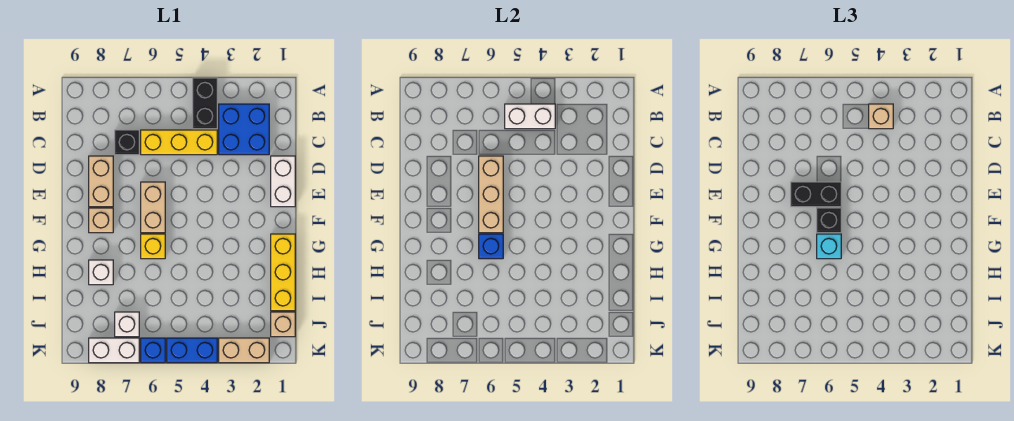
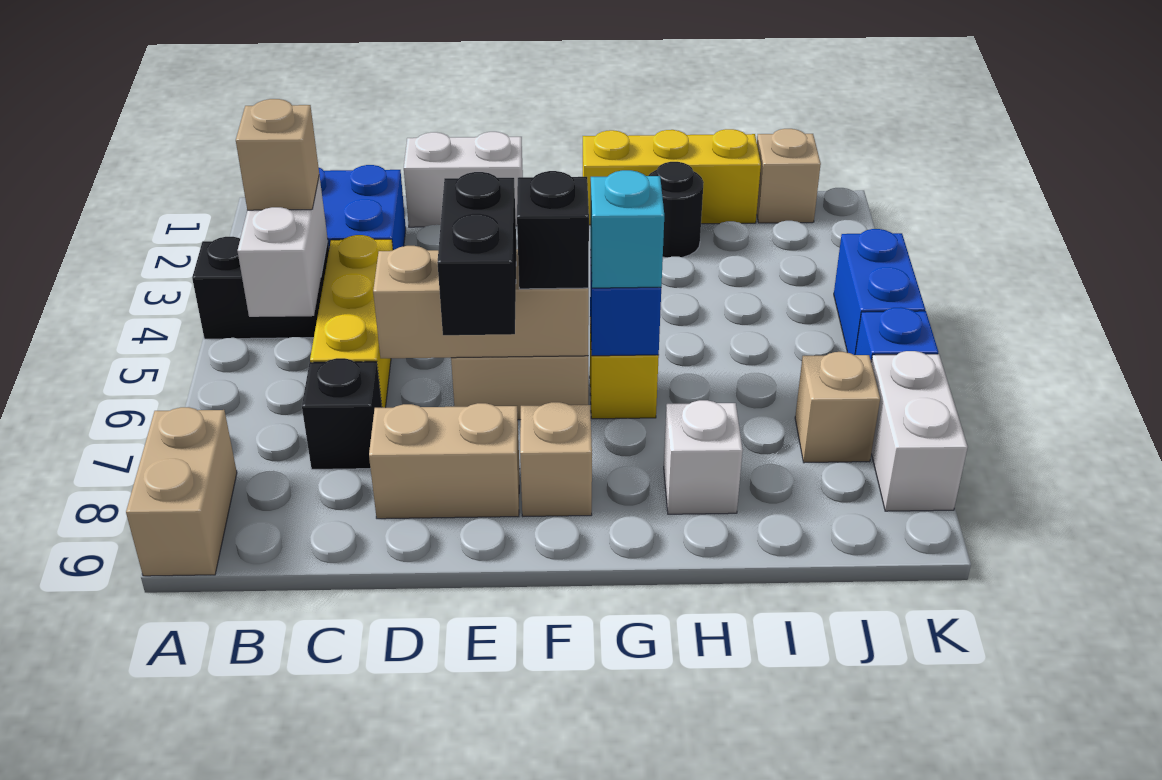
none -> black 1x1 round brick [648,162,704,258]
white 1x1 brick [115,312,139,337] -> tan 1x1 brick [795,352,880,463]
tan 1x2 brick [219,338,269,363] -> tan 1x2 brick moved to [126,407,237,576]

